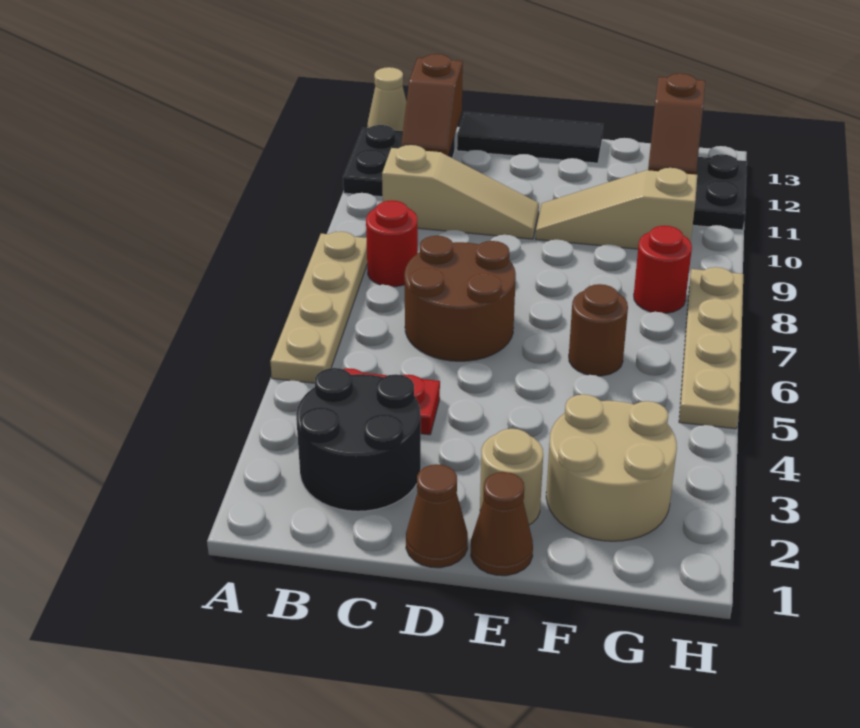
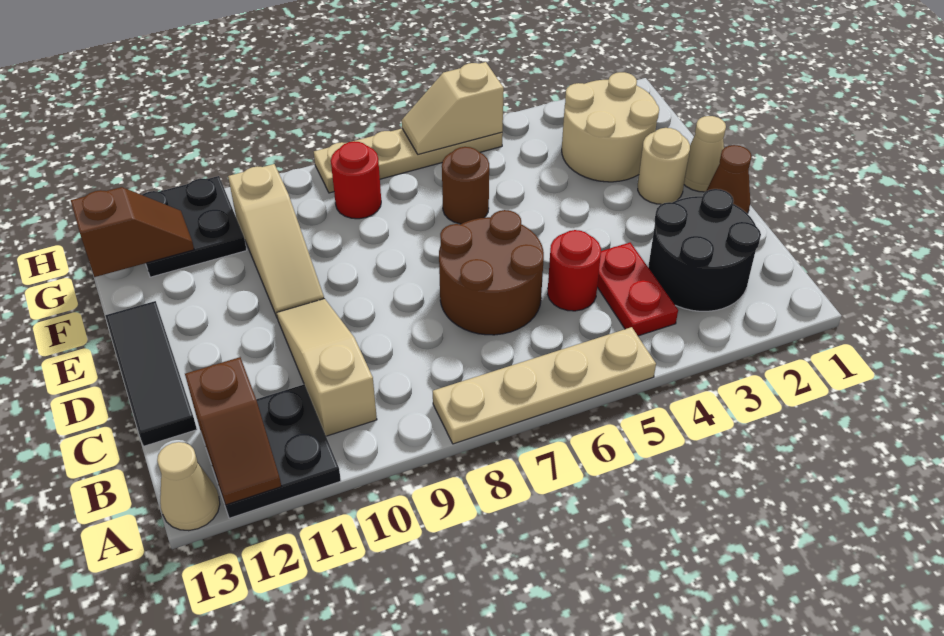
red 1x1 round brick [366,200,418,287] -> red 1x1 round brick moved to [548,230,601,311]
brown 1x2 slope [401,54,463,156] -> brown 1x2 slope turned to [185,357,281,505]
brown 1x1 cone [471,472,533,576] -> tan 1x1 cone [684,116,726,192]
none -> tan 1x2 slope [402,62,504,154]

